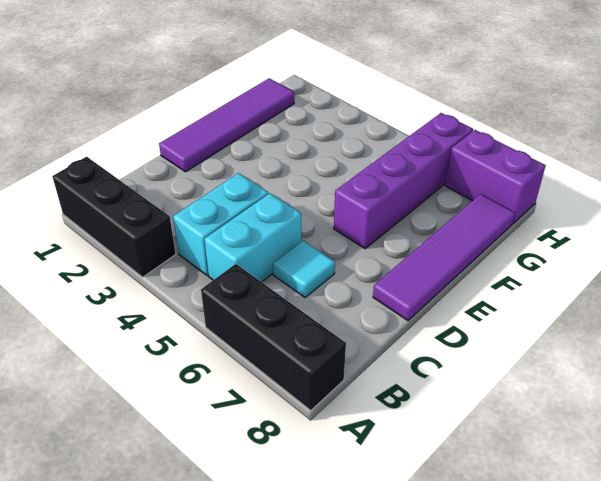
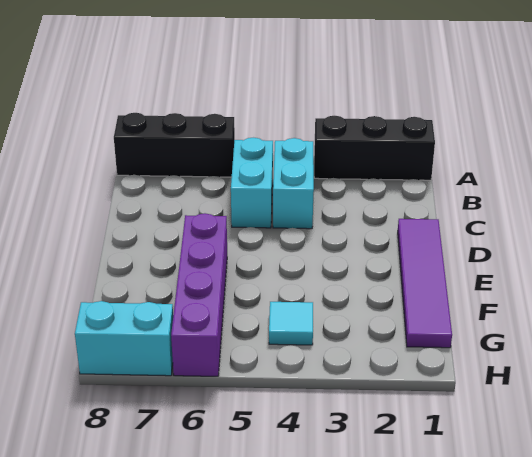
cyan 1x1 tile [273,241,335,297] -> cyan 1x1 tile moved to [269,302,313,345]
purple 1x4 tile [373,194,515,321] -> none
purple 1x2 brick [445,130,546,223] -> cyan 1x2 brick [75,301,173,376]

